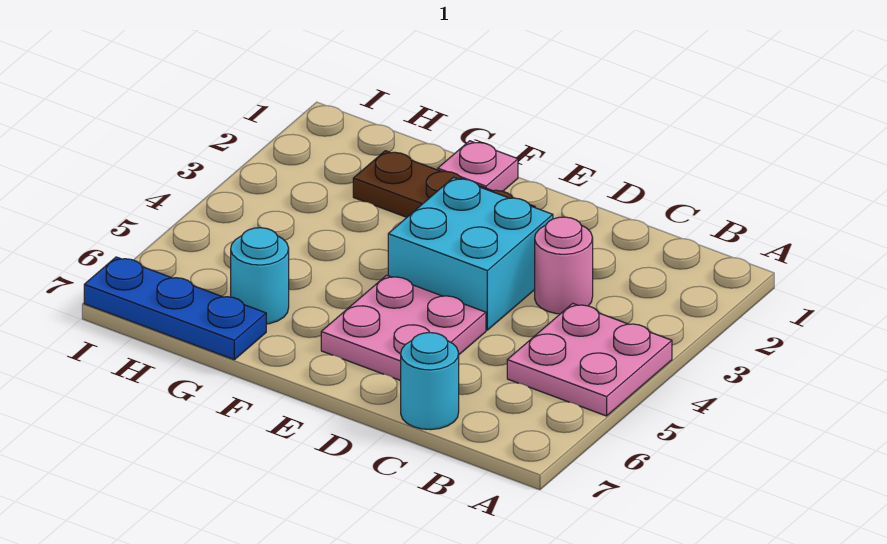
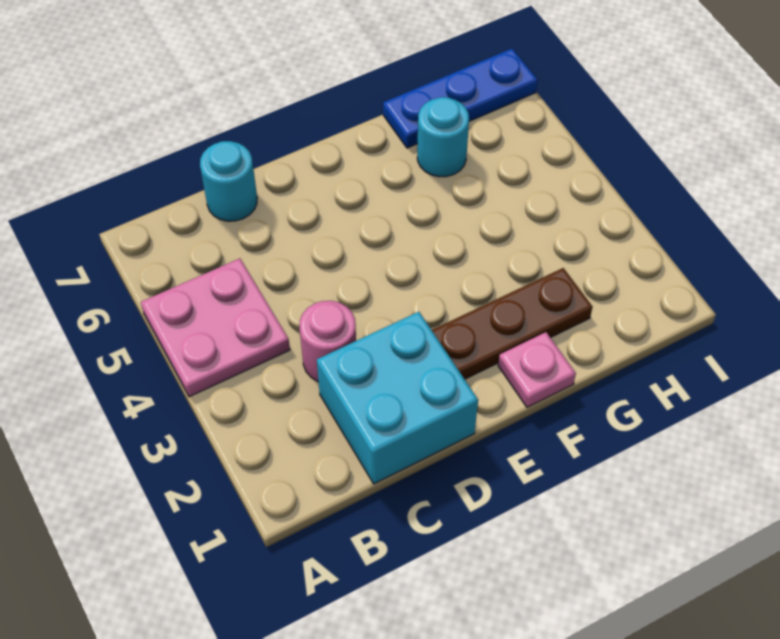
cyan 2x2 brick [388,177,553,330] -> cyan 2x2 brick moved to [317,312,478,484]
pink 2x2 plate [321,275,486,381] -> none

